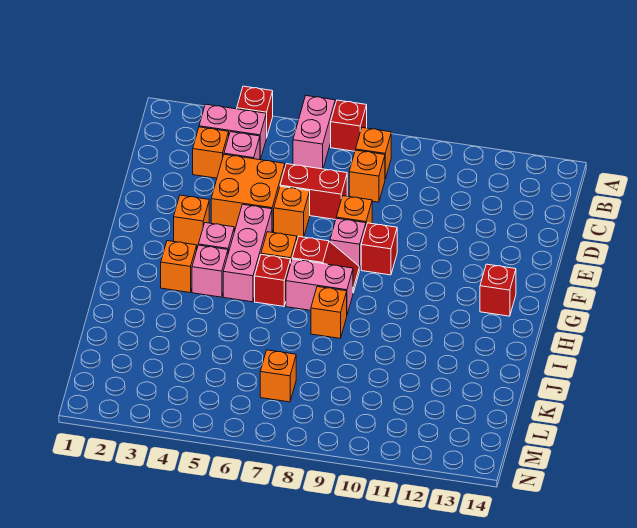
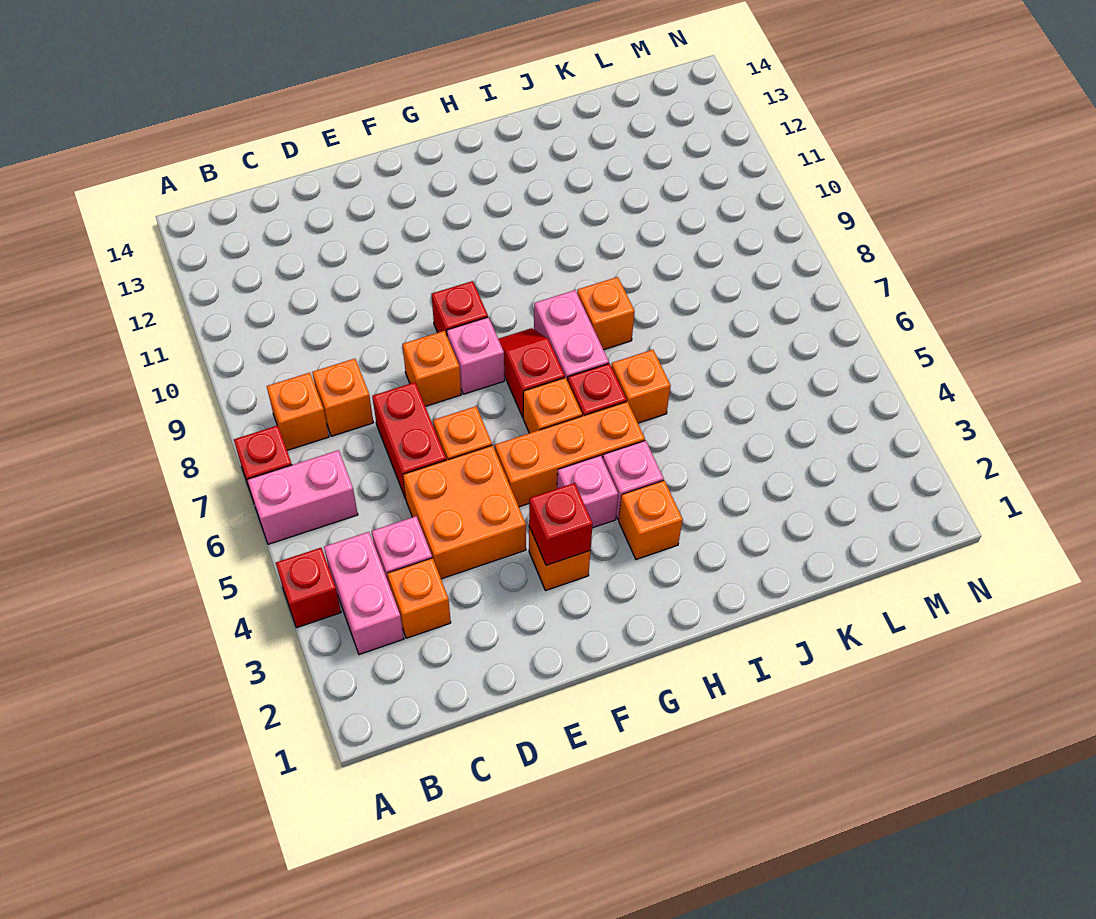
pink 1x3 brick [223,204,272,302] -> orange 1x3 brick [495,402,645,507]
red 1x1 brick [480,264,516,316] -> red 1x1 brick moved to [529,483,593,565]
orange 1x1 brick [260,350,296,402] -> orange 1x1 brick moved to [611,350,671,423]

